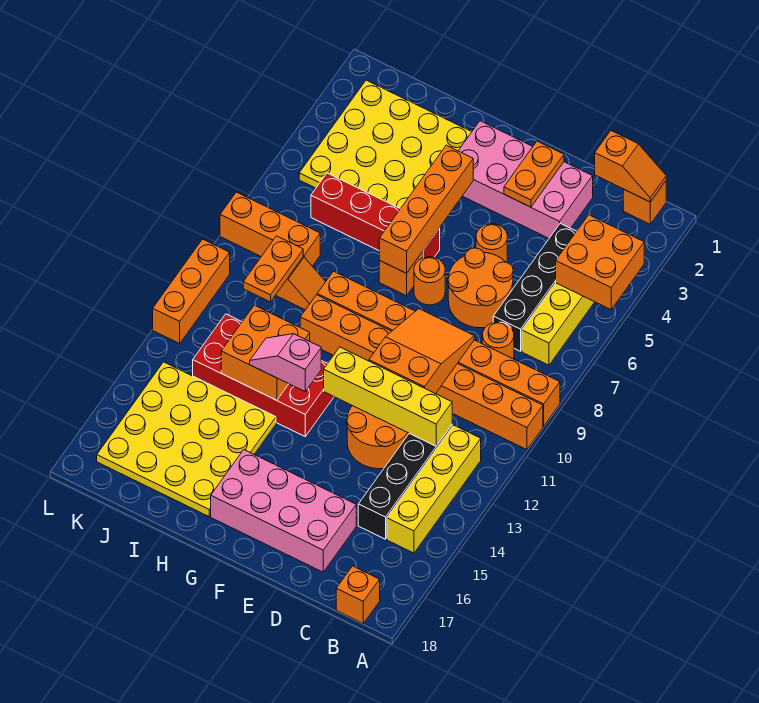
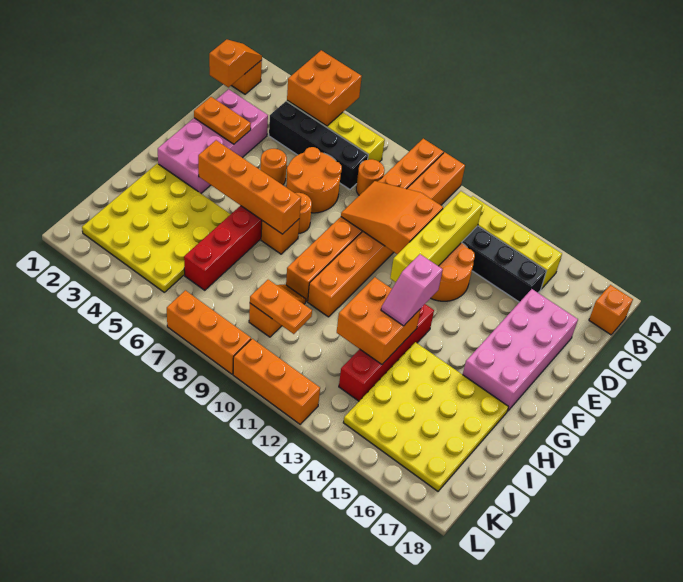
red 2x4 brick [193,314,334,436] -> red 1x4 brick [339,304,434,401]
orange 1x3 brick [220,192,320,266] -> orange 1x3 brick turned to [167,290,251,374]

